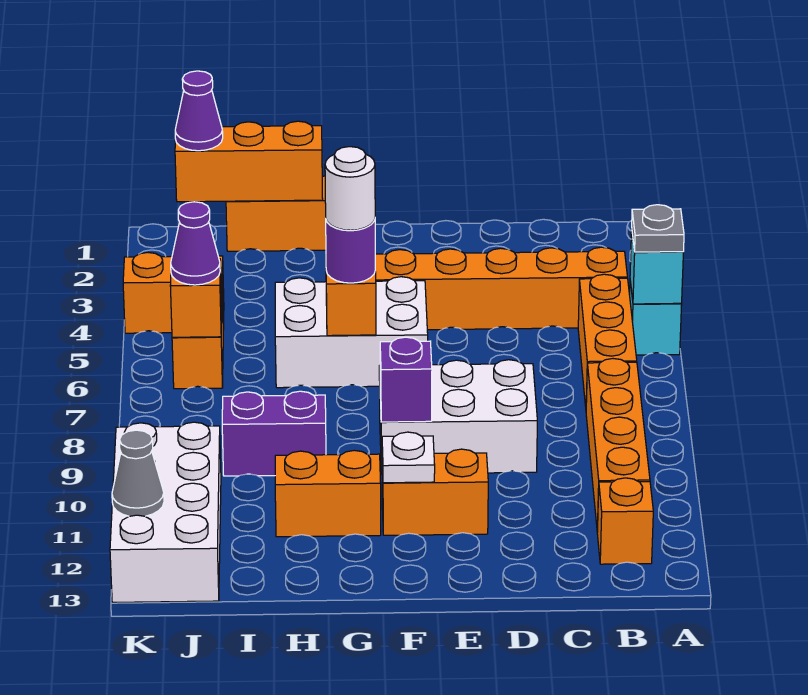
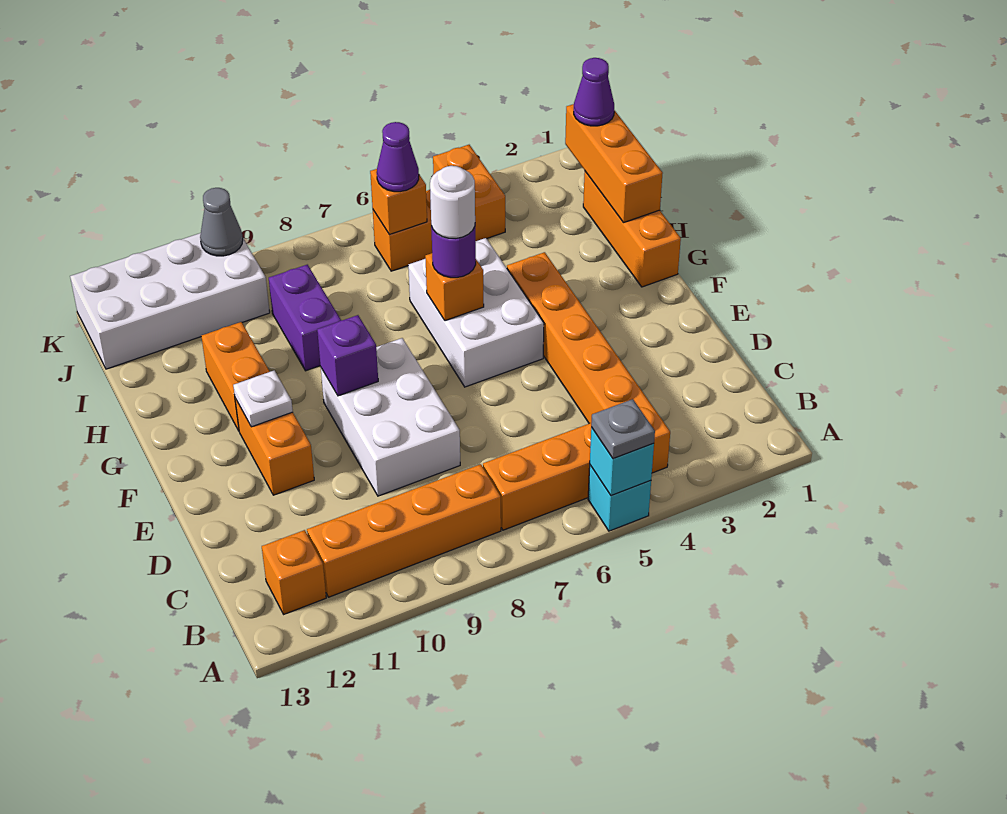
grey 1x1 cone [112,430,164,516] -> grey 1x1 cone moved to [200,188,243,256]

